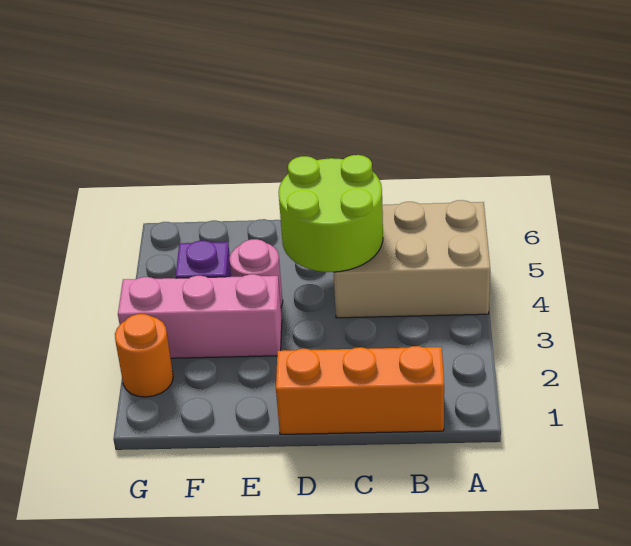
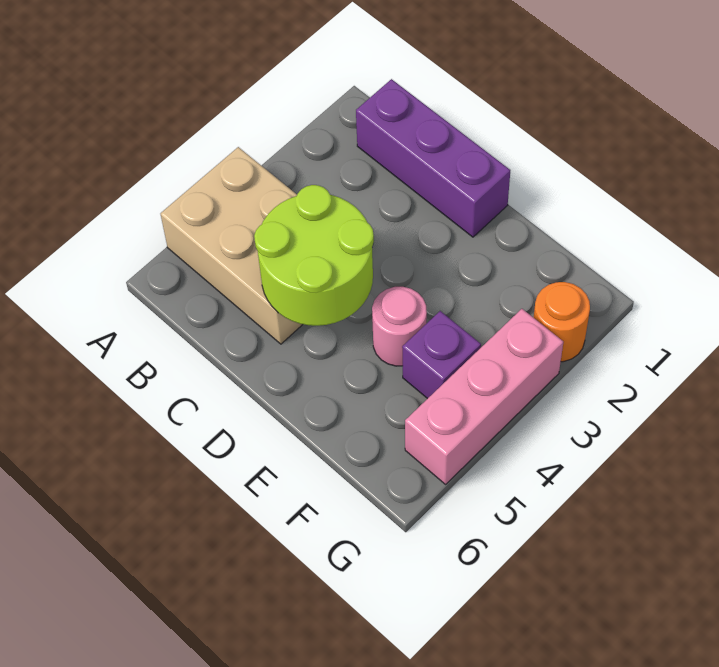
orange 1x3 brick [276,346,444,434] -> purple 1x3 brick [356,79,510,237]
pink 1x3 brick [118,274,282,358] -> pink 1x3 brick turned to [405,309,563,484]

